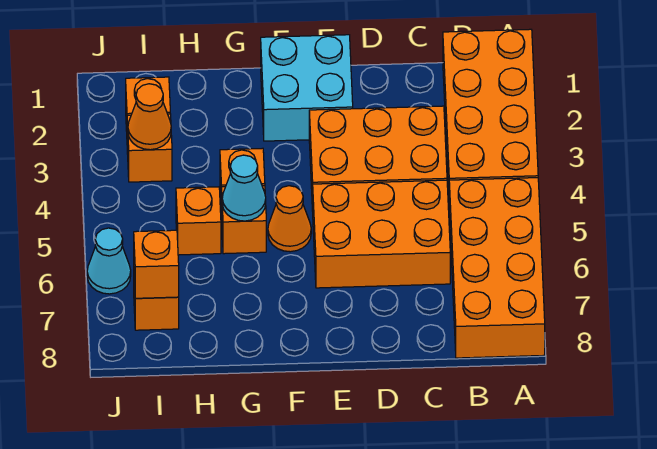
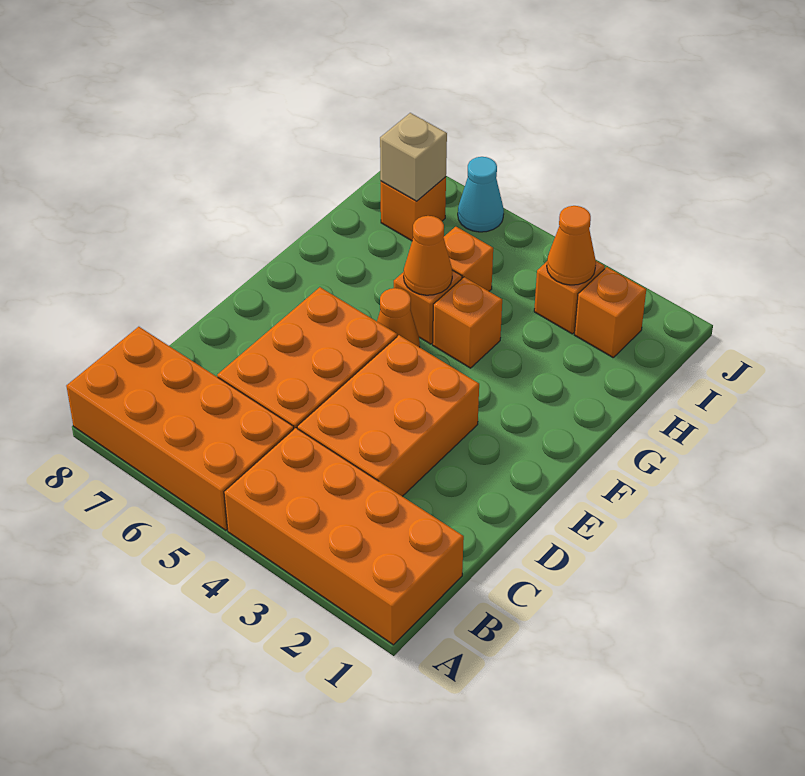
cyan 2x2 brick [261,35,353,141] -> none
cyan 1x1 cone [222,155,266,221] -> orange 1x1 cone [404,216,452,295]
orange 1x1 brick [134,230,179,298] -> tan 1x1 brick [380,113,447,201]

